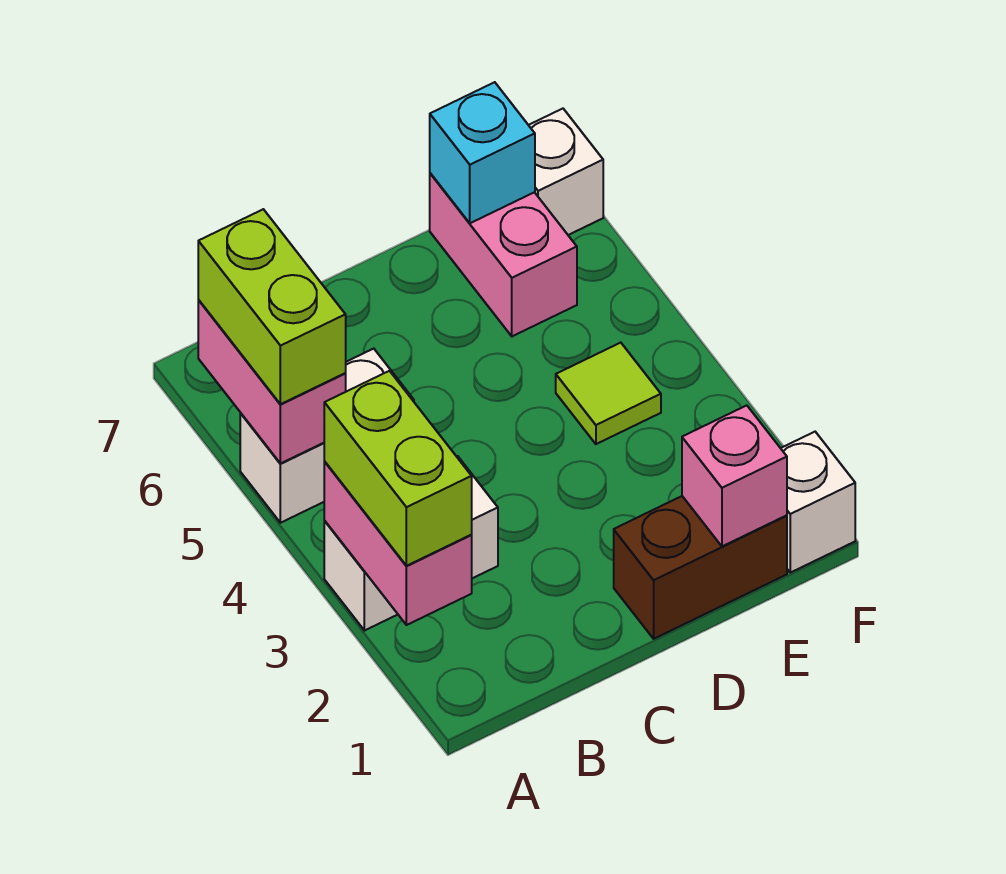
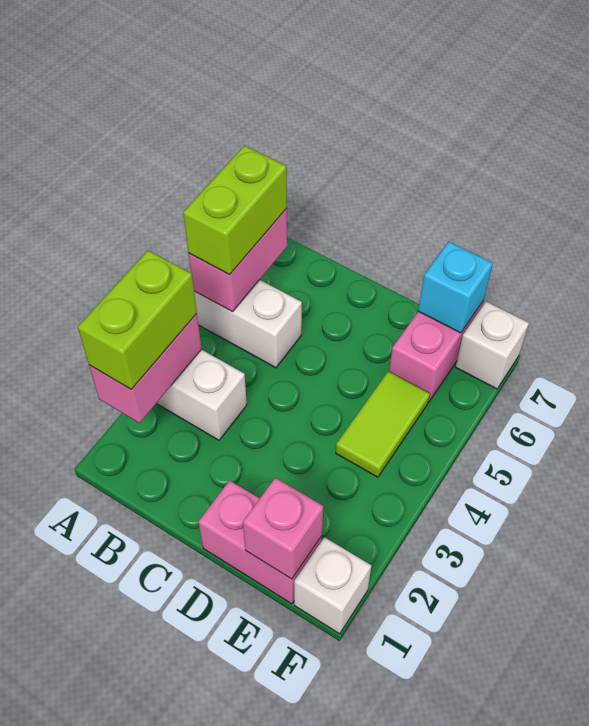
brown 1x2 brick [614,496,787,639] -> pink 1x2 brick [198,481,322,604]
lime 1x1 tile [556,343,661,444] -> lime 1x2 tile [336,371,430,477]

